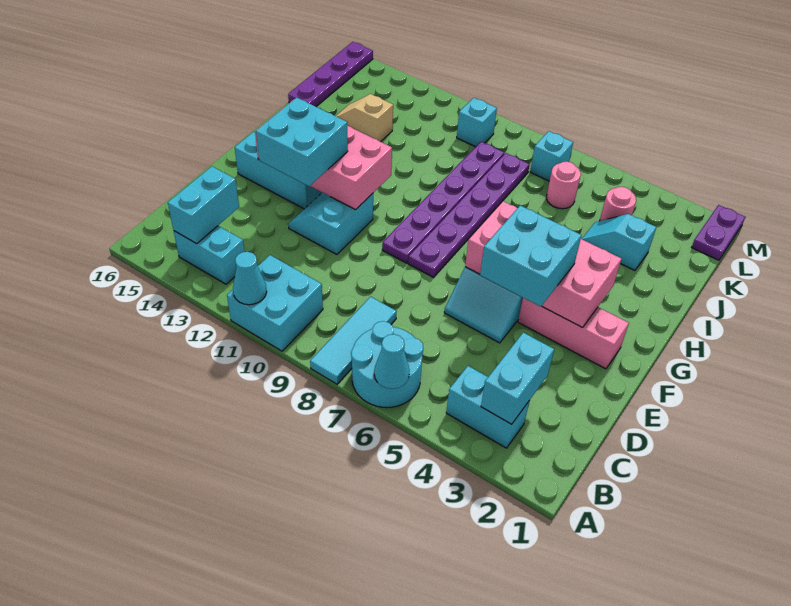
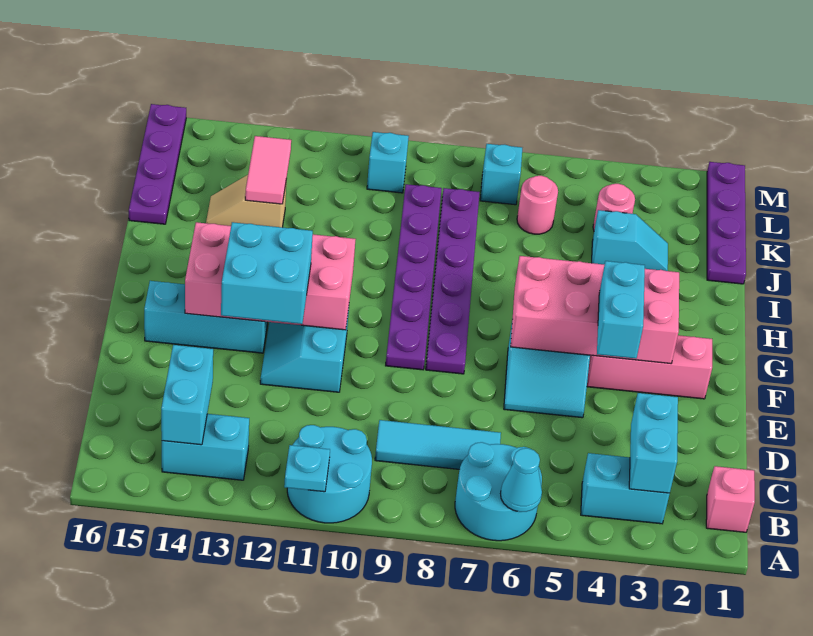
cyan 1x3 tile [310,297,397,384] -> cyan 1x3 tile turned to [375,420,501,469]
cyan 2x2 brick [227,255,323,351] -> cyan 2x2 round brick [287,425,372,523]
cyan 1x1 cone [233,252,267,305] -> cyan 1x1 plate [284,445,330,492]
none -> pink 1x1 brick [706,466,755,532]
cyan 2x2 brick [480,205,581,307] -> cyan 1x2 brick [597,261,645,358]
cyan 1x2 slope [582,214,656,270] -> cyan 1x2 slope turned to [592,210,668,271]
none -> pink 1x2 tile [245,136,291,204]
purple 1x2 plate [692,205,745,260] -> purple 1x4 plate [707,162,746,284]

